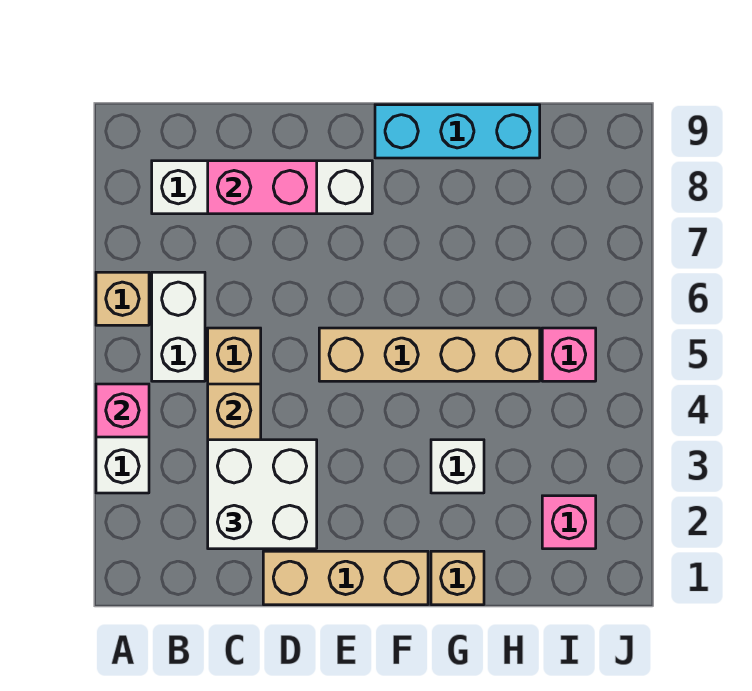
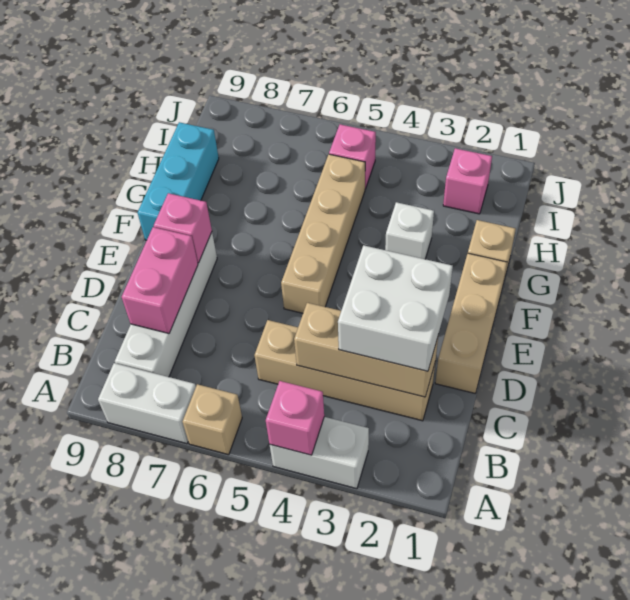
white 1x2 brick [152,272,205,381] -> white 1x2 brick moved to [98,363,196,444]
none -> pink 1x1 brick [154,193,212,263]

